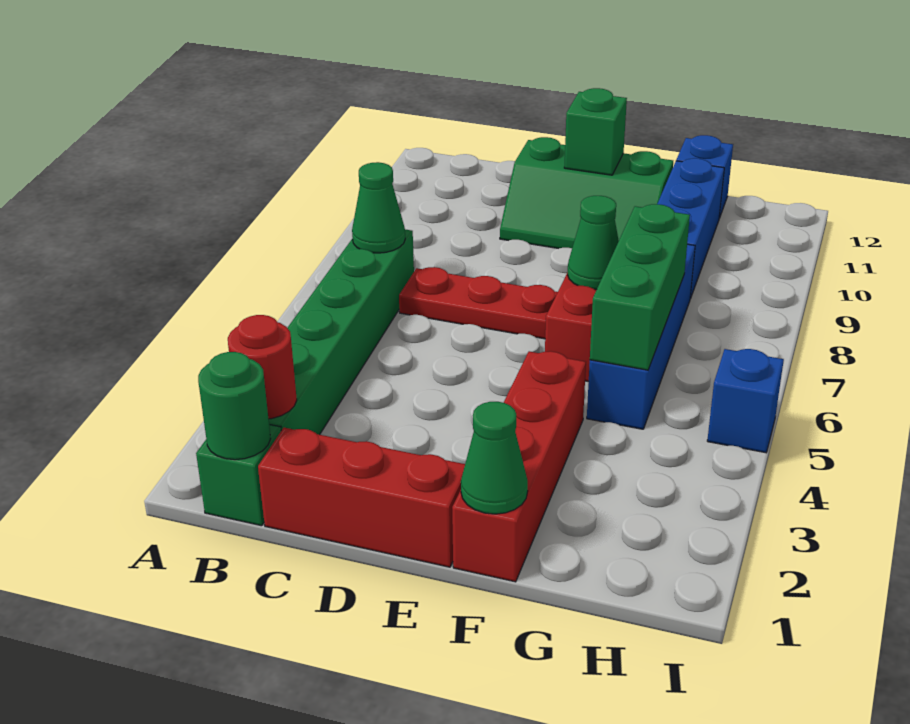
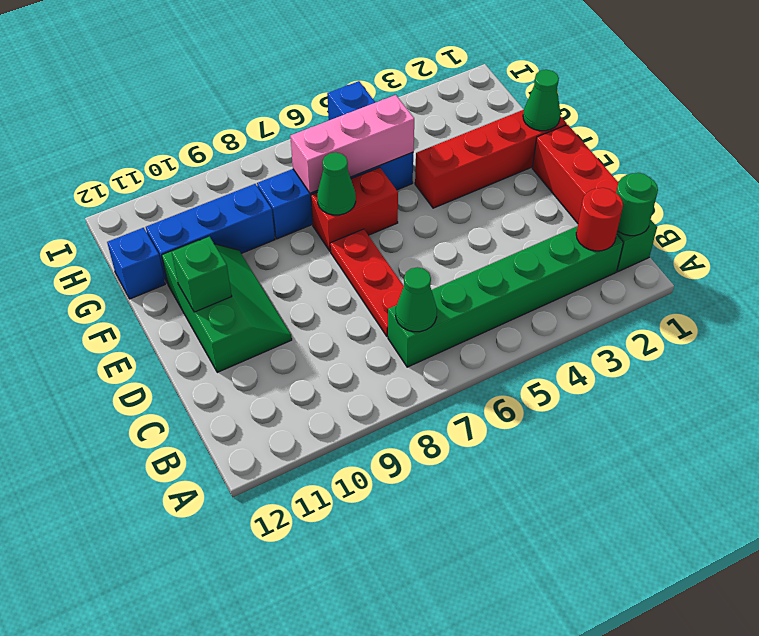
green 1x3 brick [590,204,690,370] -> pink 1x3 brick [290,95,414,193]

